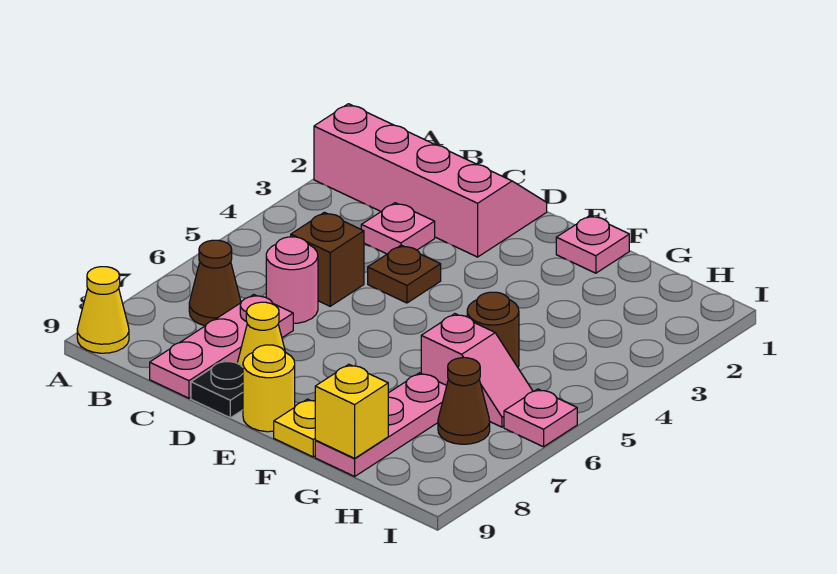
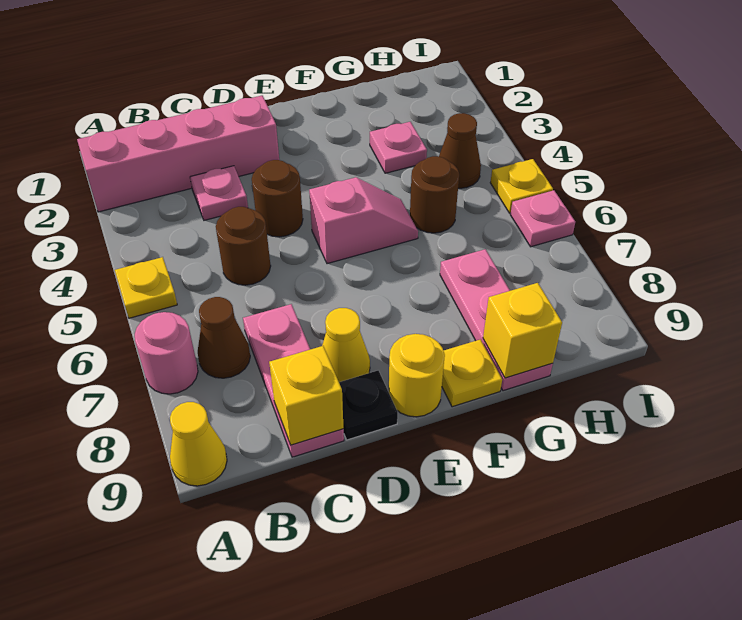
none -> yellow 1x1 plate [115,257,177,318]
brown 1x1 brick [291,212,364,306] -> brown 1x1 round brick [216,207,271,285]
pink 1x1 round brick [266,237,318,323] -> pink 1x1 round brick moved to [135,312,198,394]
none -> yellow 1x1 brick [269,346,344,445]
brown 1x1 plate [368,245,441,303] -> brown 1x1 round brick [252,160,303,237]
pink 1x1 plate [556,216,629,273] -> pink 1x1 plate moved to [370,122,427,173]
pink 1x2 slope [421,314,533,427] -> pink 1x2 slope moved to [309,177,418,264]
brown 1x1 cone [438,358,490,444] -> brown 1x1 cone moved to [439,113,481,188]
none -> yellow 1x1 plate [490,159,553,213]

